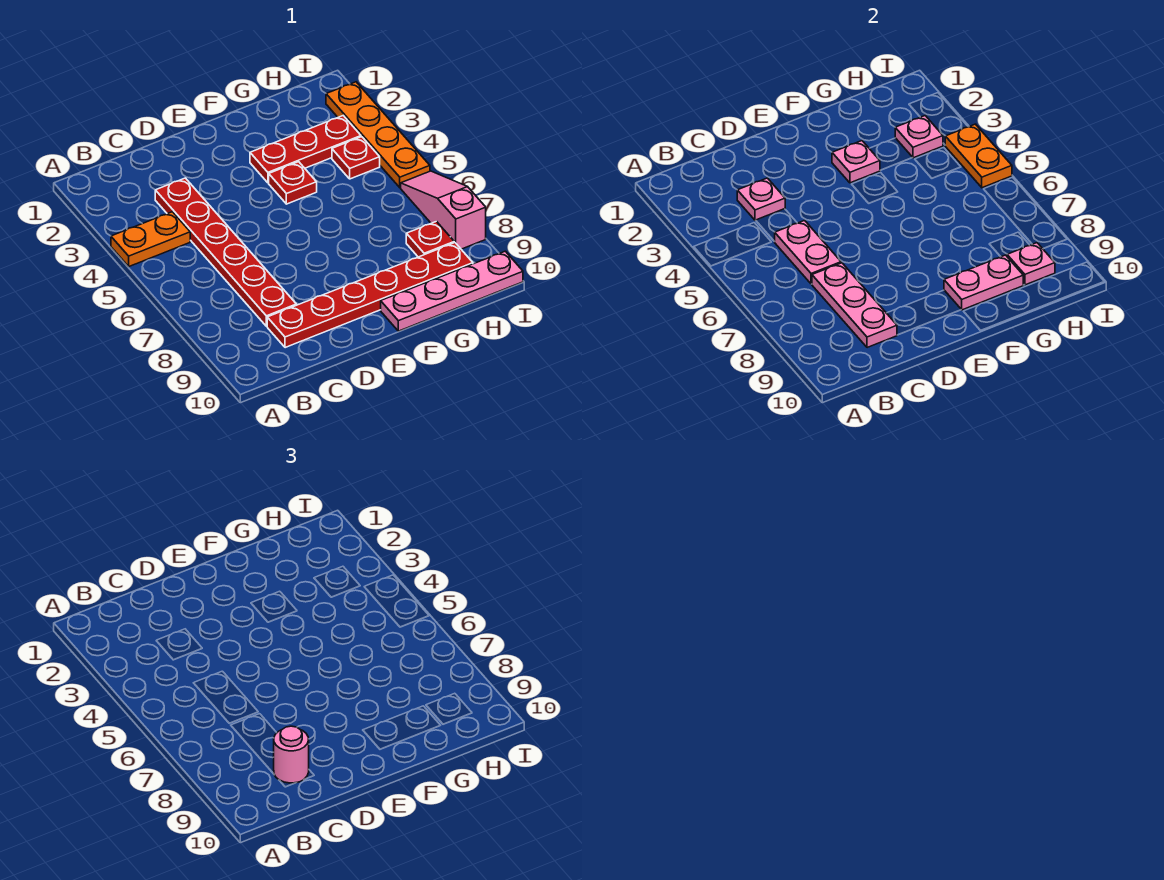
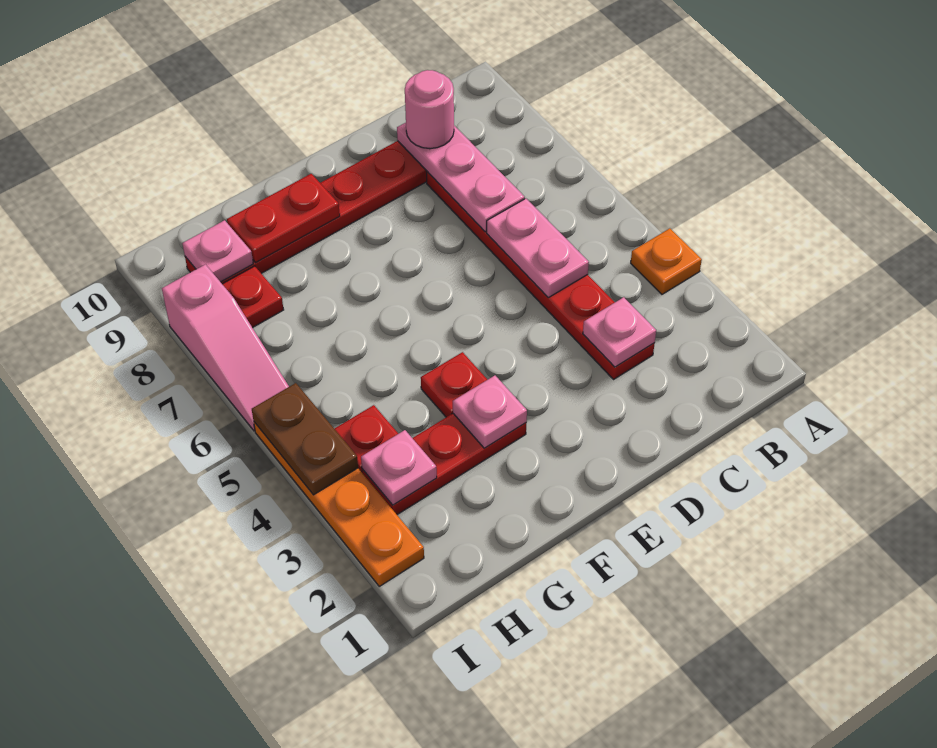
orange 1x2 plate [111,212,190,266] -> orange 1x1 plate [631,228,702,294]
pink 1x2 plate [944,255,1023,310] -> red 1x2 plate [227,174,340,263]
pink 1x4 plate [381,251,523,331] -> none
orange 1x2 plate [945,124,1012,188] -> brown 1x2 plate [252,383,358,495]

